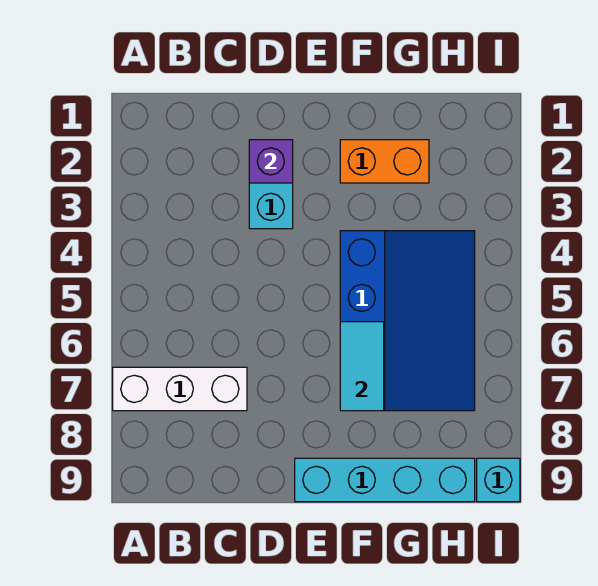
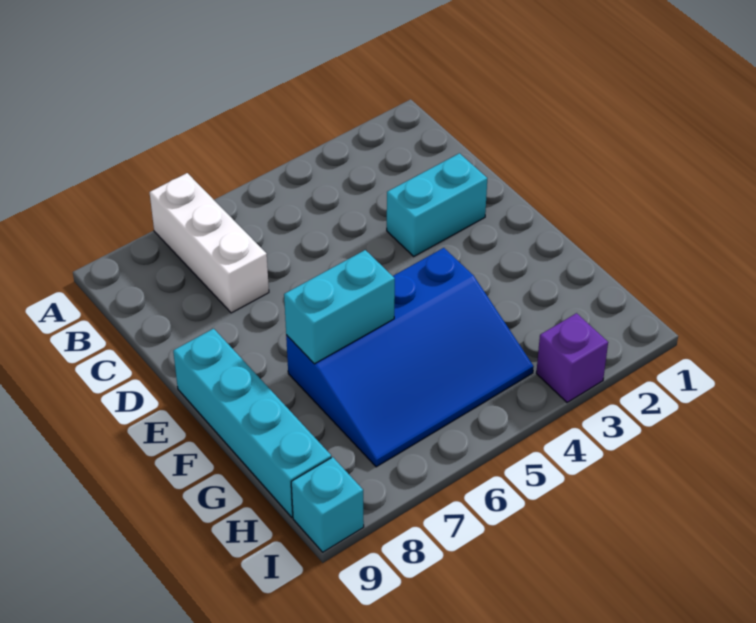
purple 1x1 brick [249,140,293,183] -> purple 1x1 brick moved to [536,313,608,403]
orange 1x2 brick [340,140,429,183] -> none
cyan 1x2 tile [340,322,384,411] -> cyan 1x2 brick [284,250,395,364]

